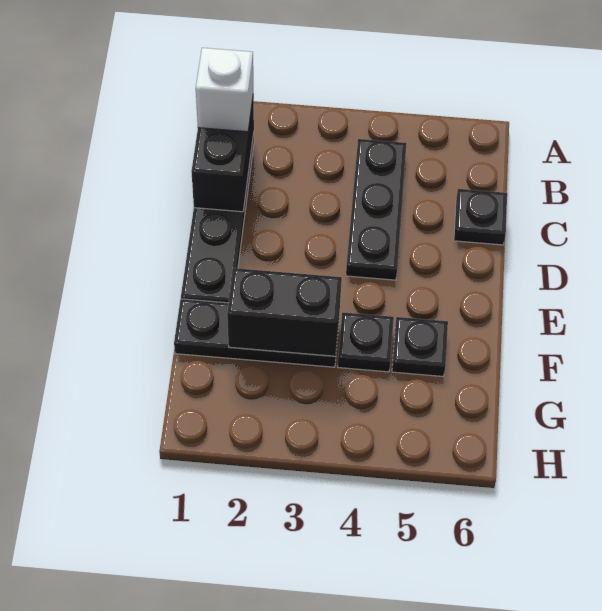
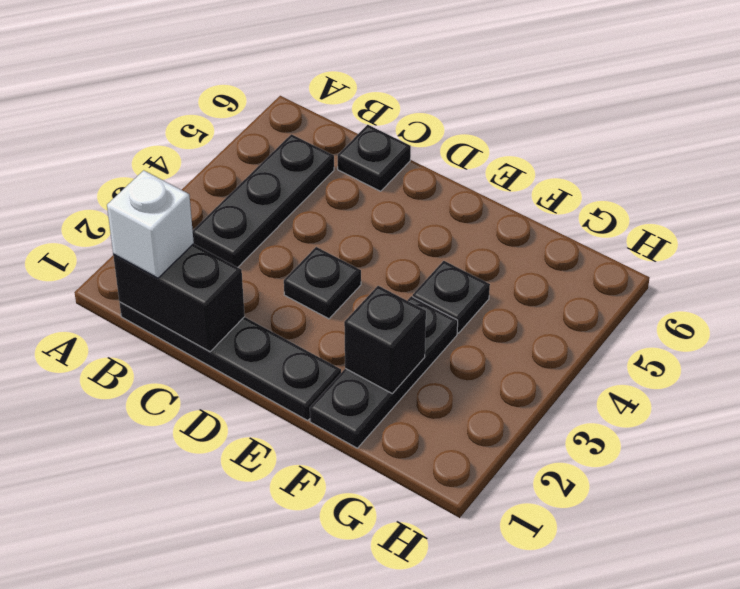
black 1x3 plate [346,139,407,280] -> black 1x3 plate turned to [193,134,334,267]
black 1x2 brick [227,268,342,356] -> black 1x1 brick [344,286,426,394]
black 1x1 plate [392,317,448,377] -> black 1x1 plate moved to [284,247,361,319]

